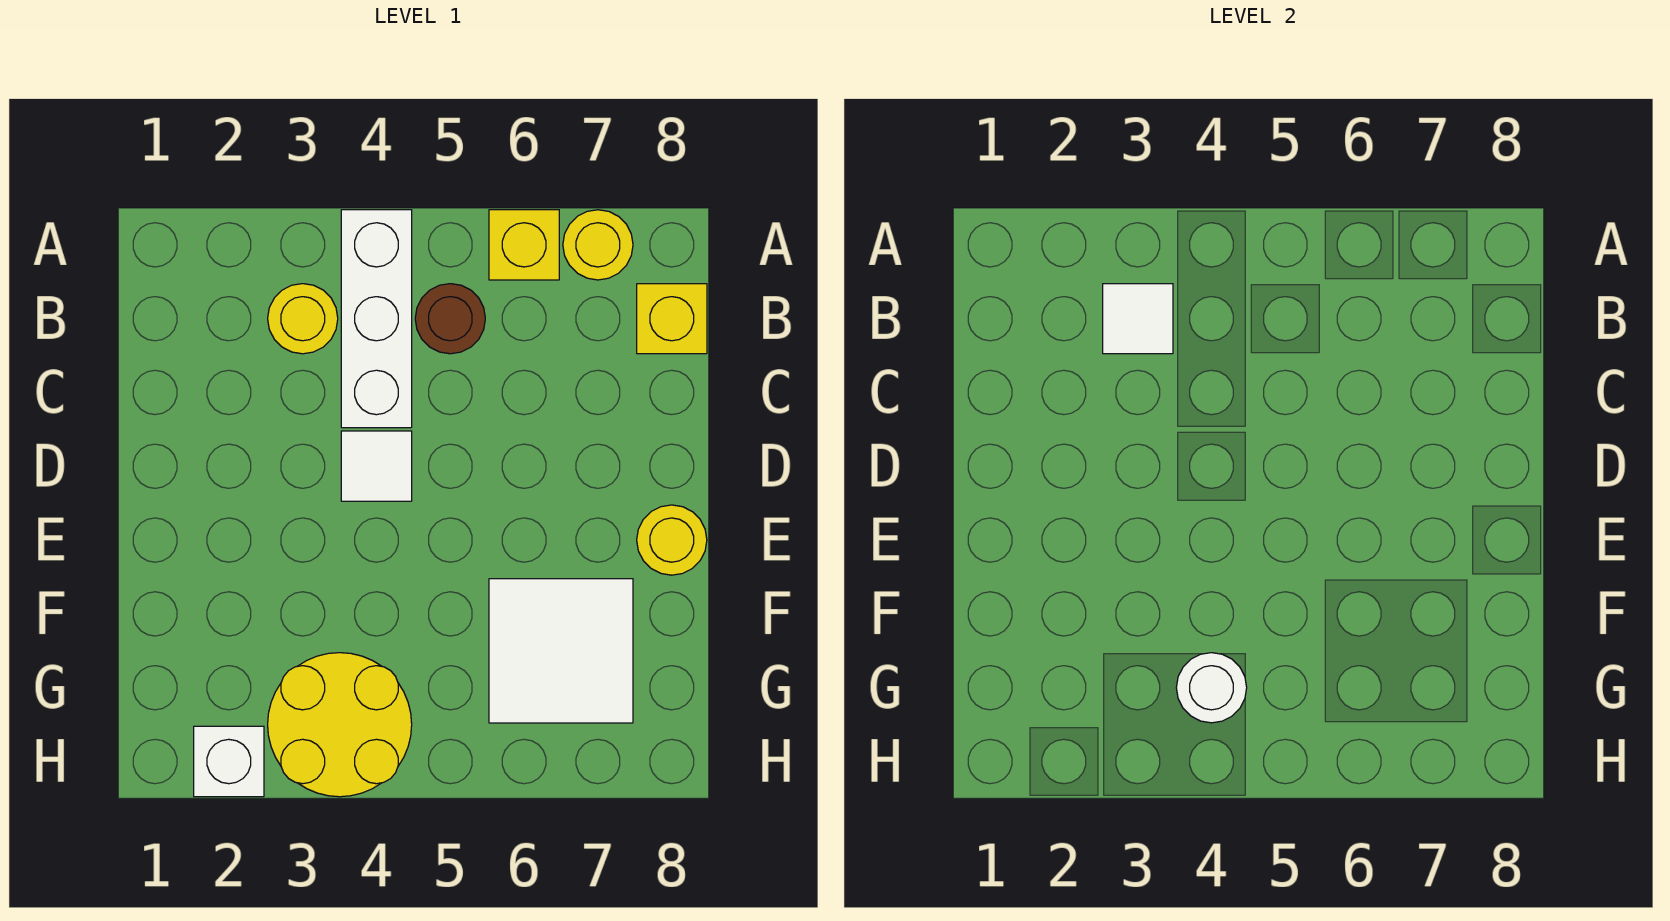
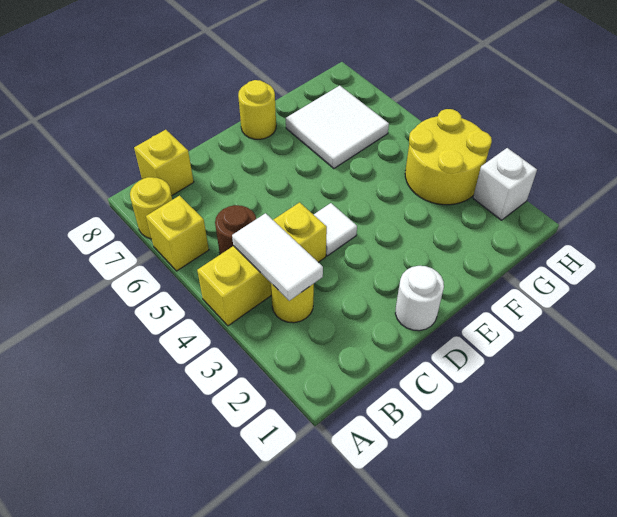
white 1x3 brick [341,210,412,428] -> yellow 1x3 brick [197,202,327,326]
white 1x1 tile [1103,284,1173,354] -> white 1x2 tile [232,213,323,301]
white 1x1 round brick [1176,653,1247,723] -> white 1x1 round brick moved to [395,266,444,331]

